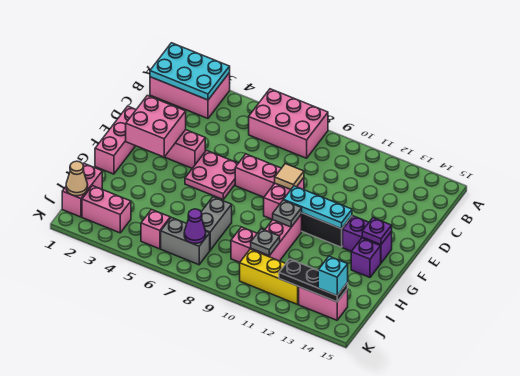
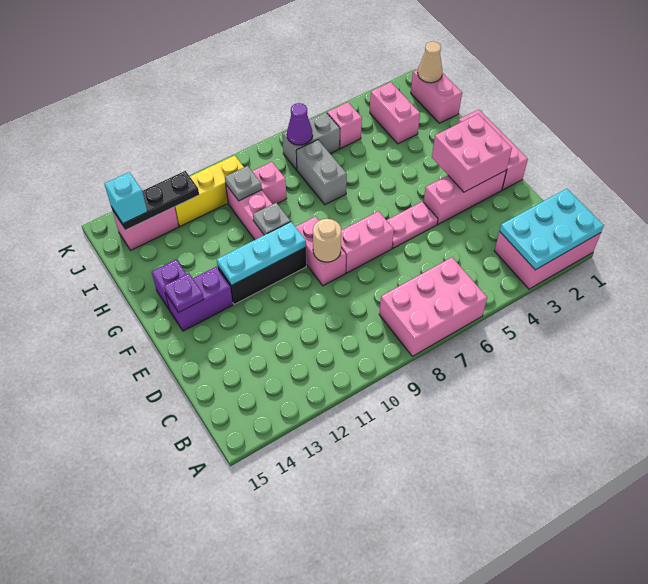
pink 2x2 plate [185,151,238,199] -> pink 1x2 plate [387,202,438,248]
tan 1x1 tile [275,164,304,189] -> tan 1x1 round brick [313,219,341,262]
pink 1x2 brick [82,186,131,233] -> pink 1x2 brick turned to [370,82,420,144]

